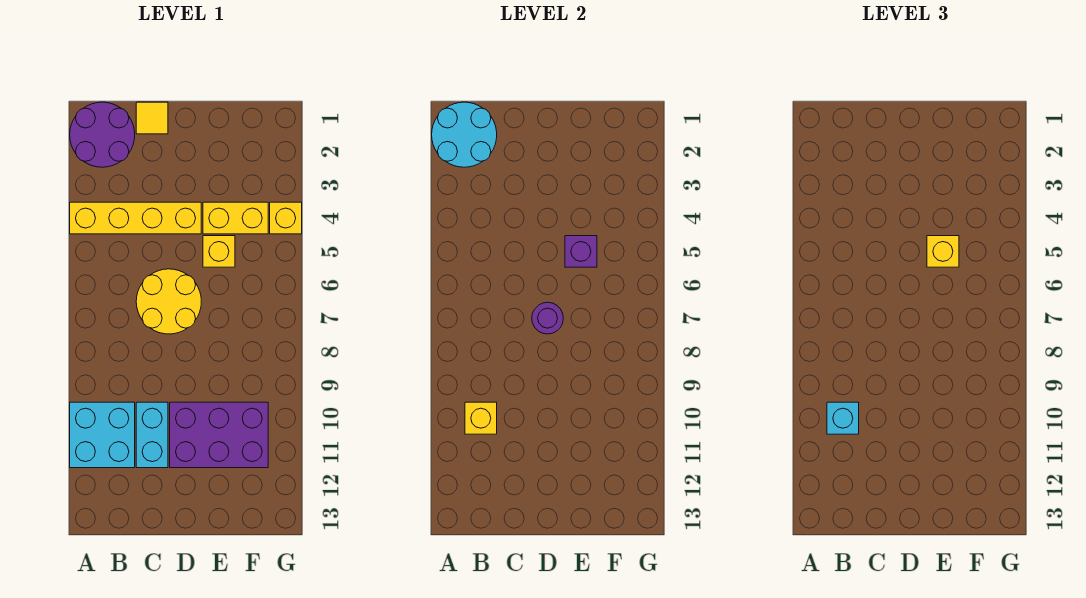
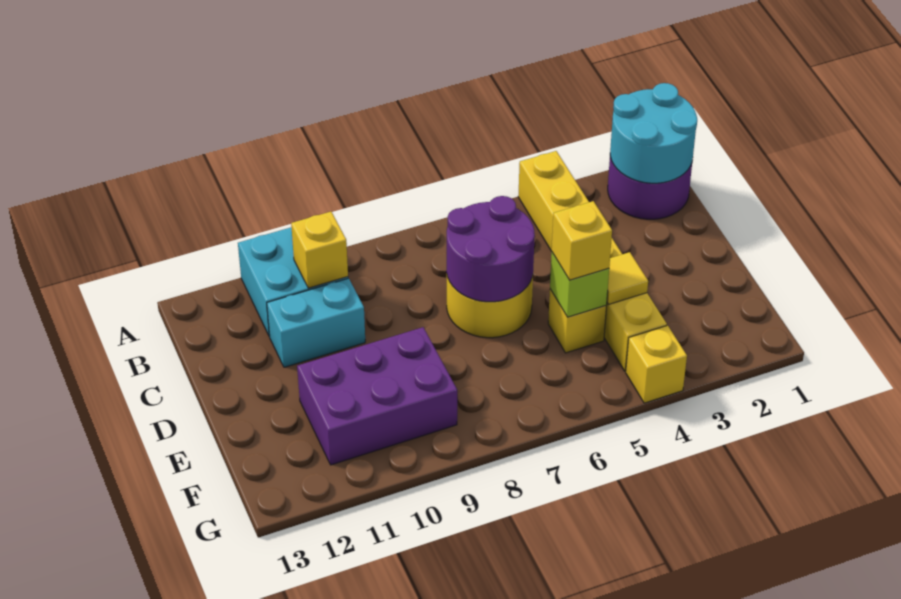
cyan 1x1 brick [827,402,859,434] -> none
yellow 1x1 tile [136,102,168,134] -> yellow 1x1 tile moved to [607,252,648,304]
purple 1x1 round brick [532,302,563,334] -> purple 2x2 round brick [447,196,535,302]
purple 2x3 brick [170,402,268,468] -> purple 2x3 brick turned to [297,327,457,465]
purple 1x1 brick [565,236,597,267] -> lime 1x1 brick [550,253,609,317]

